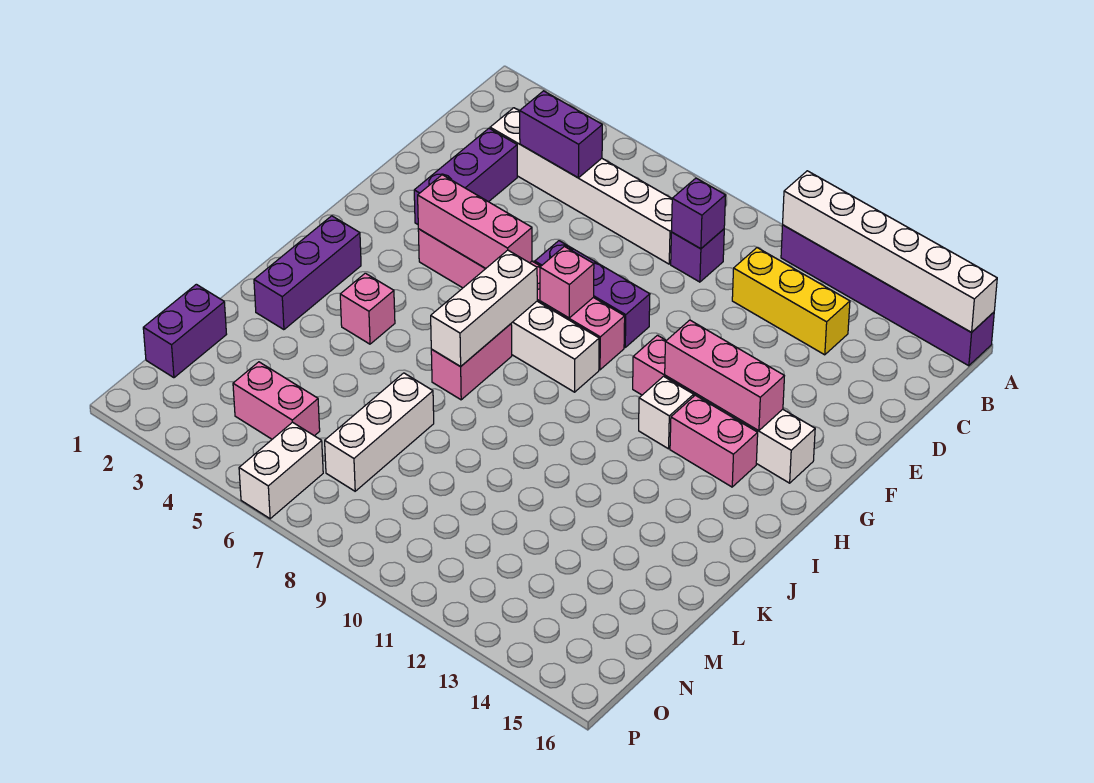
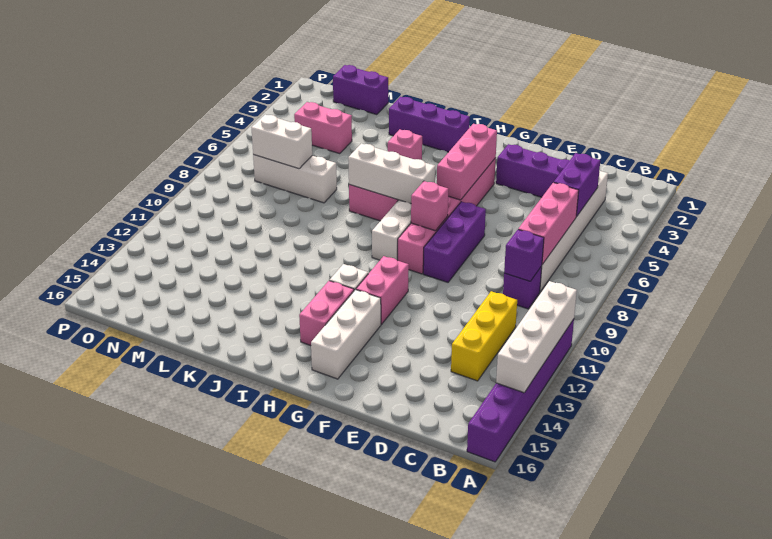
white 1x6 brick [783,171,997,332] -> white 1x4 brick [496,281,577,393]
pink 1x3 brick [665,320,784,431] -> pink 1x3 brick moved to [518,182,579,264]
pink 1x2 brick [233,362,320,439] -> pink 1x2 brick turned to [294,102,352,154]
white 1x2 brick [239,422,323,519] -> white 1x2 brick moved to [252,115,312,169]

